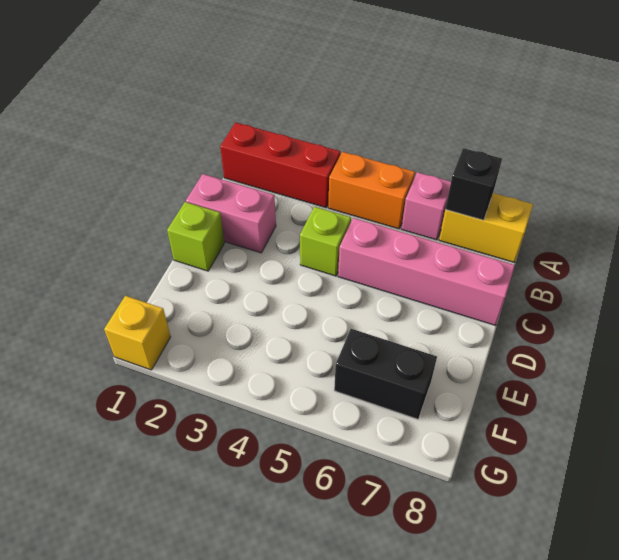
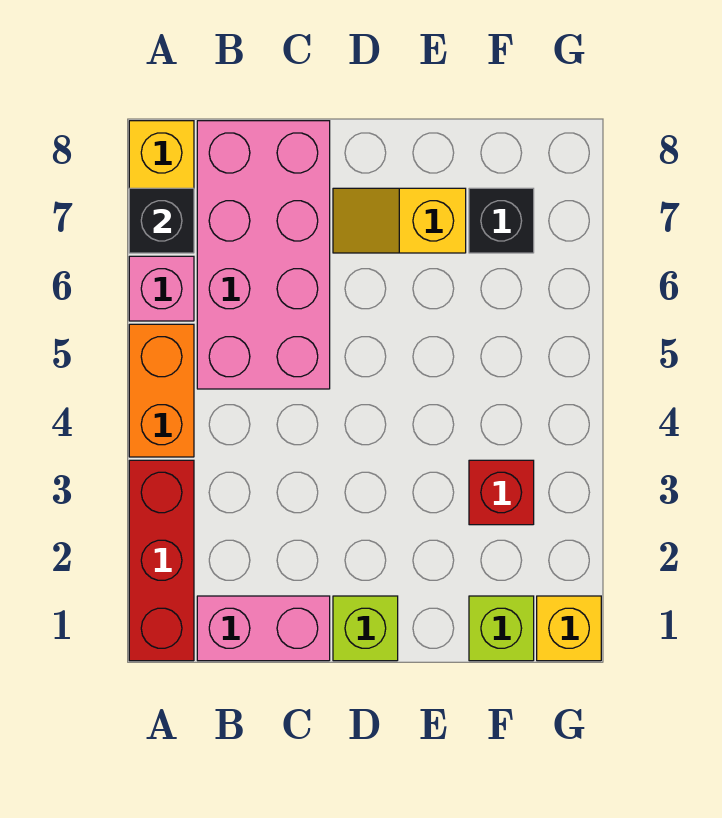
pink 1x2 brick [186,174,276,253] -> pink 1x2 brick turned to [197,596,330,661]
lime 1x1 brick [300,207,351,276] -> lime 1x1 brick moved to [469,596,534,661]
pink 1x4 brick [338,218,515,326] -> pink 2x4 brick [197,121,330,389]
none -> yellow 1x2 slope [333,188,466,253]
none -> red 1x1 brick [469,460,534,525]
black 1x2 brick [334,329,437,419] -> black 1x1 brick [469,188,534,253]

